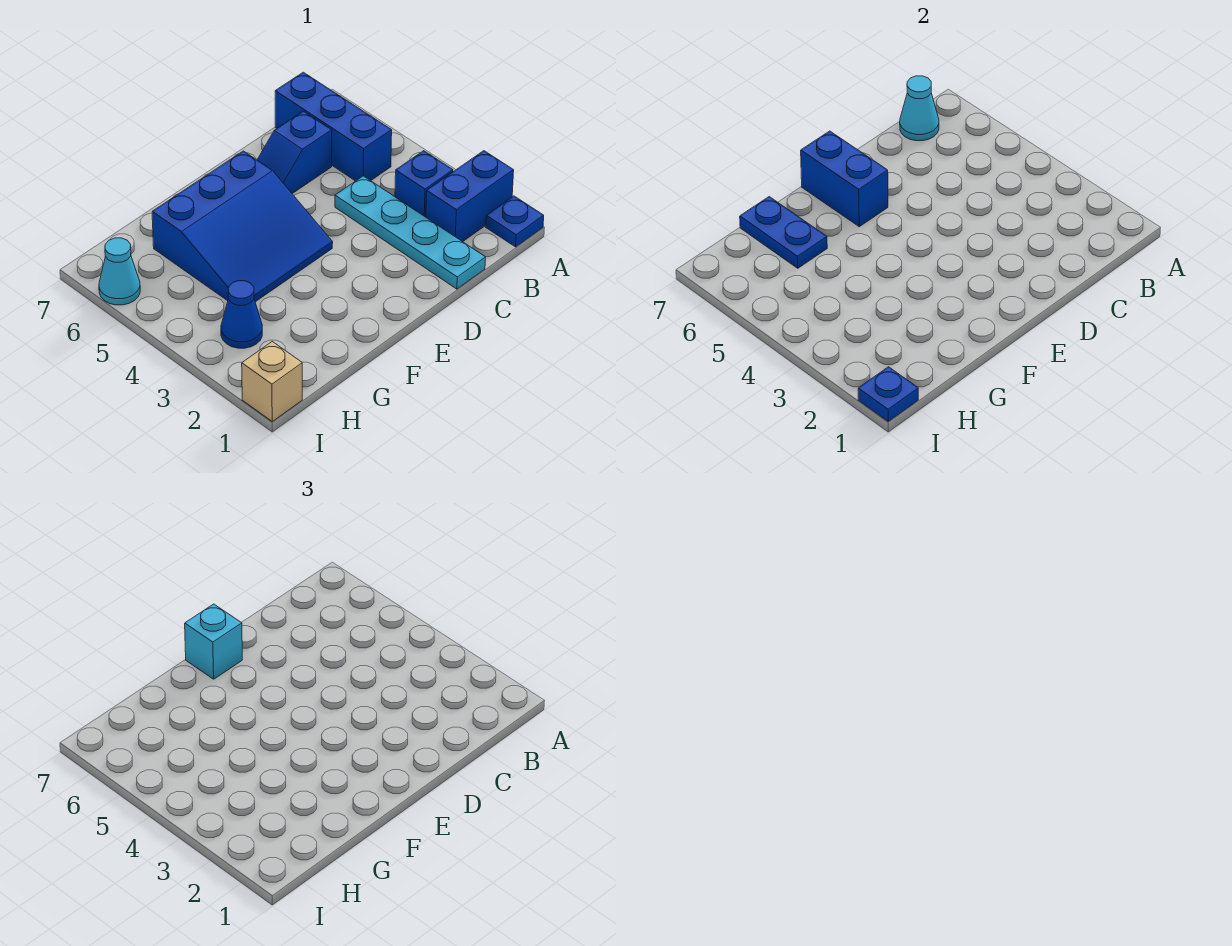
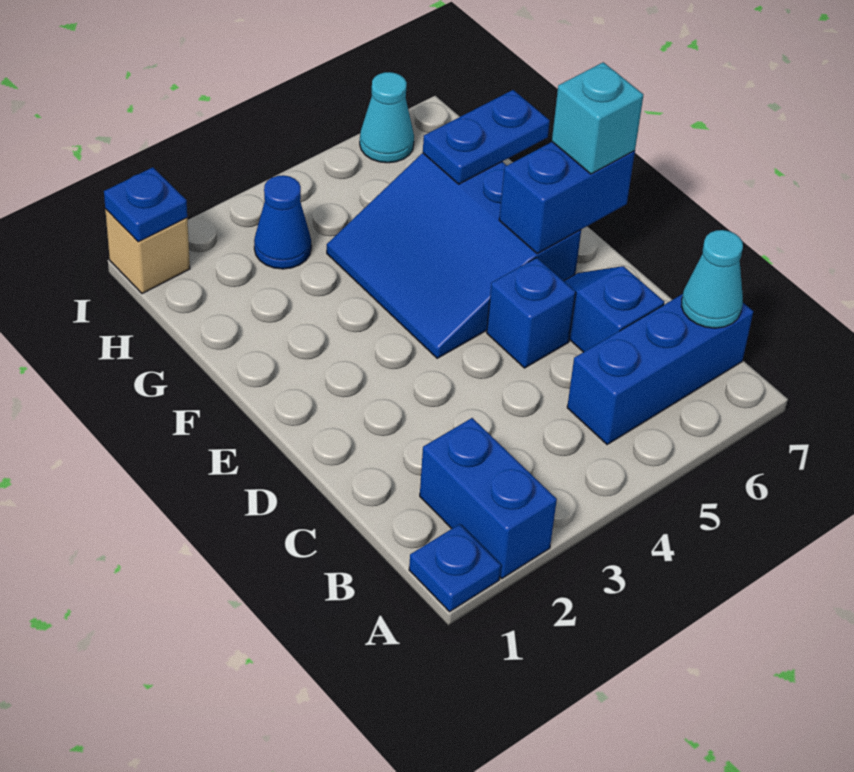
blue 1x1 brick [395,151,453,217] -> blue 1x1 brick moved to [487,258,576,368]
cyan 1x4 plate [335,176,486,289] -> none

